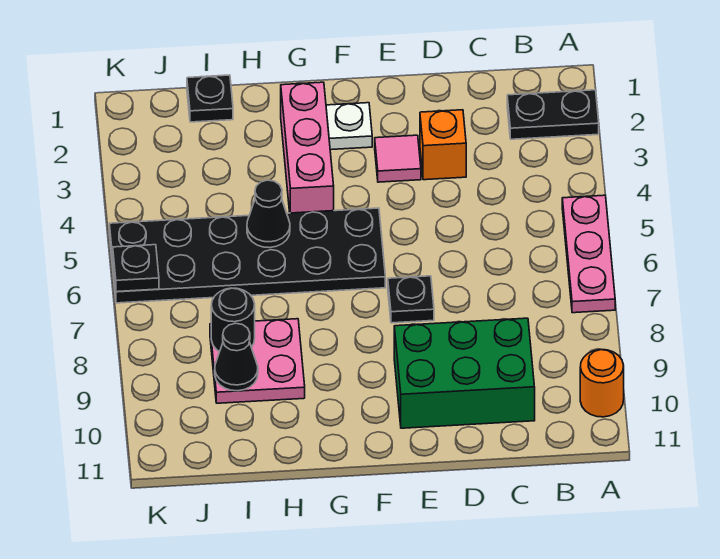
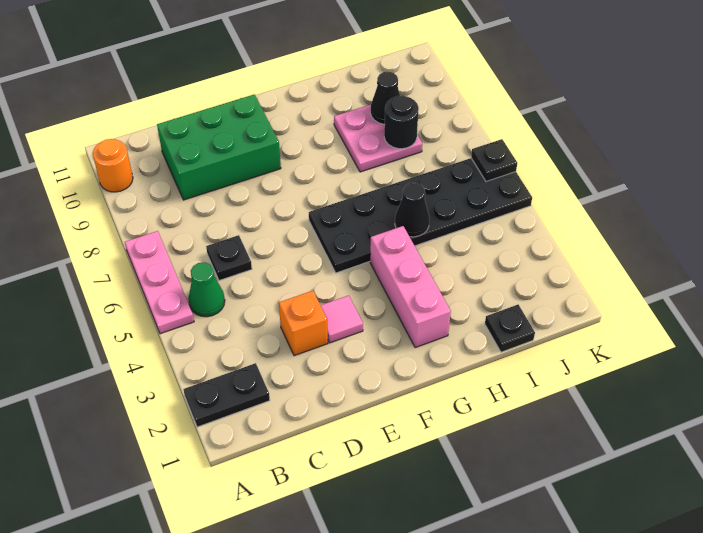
none -> green 1x1 cone [188,262,225,317]
black 1x1 plate [388,276,434,323] -> black 1x1 plate moved to [206,235,252,280]
white 1x1 plate [326,103,372,150] -> none

